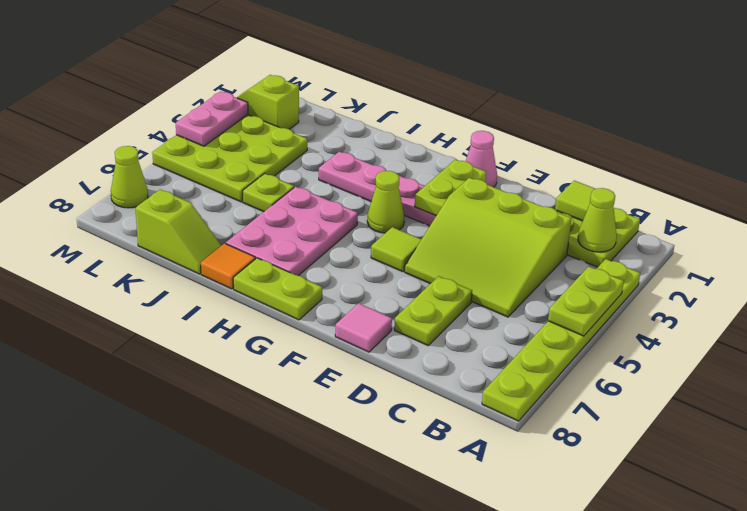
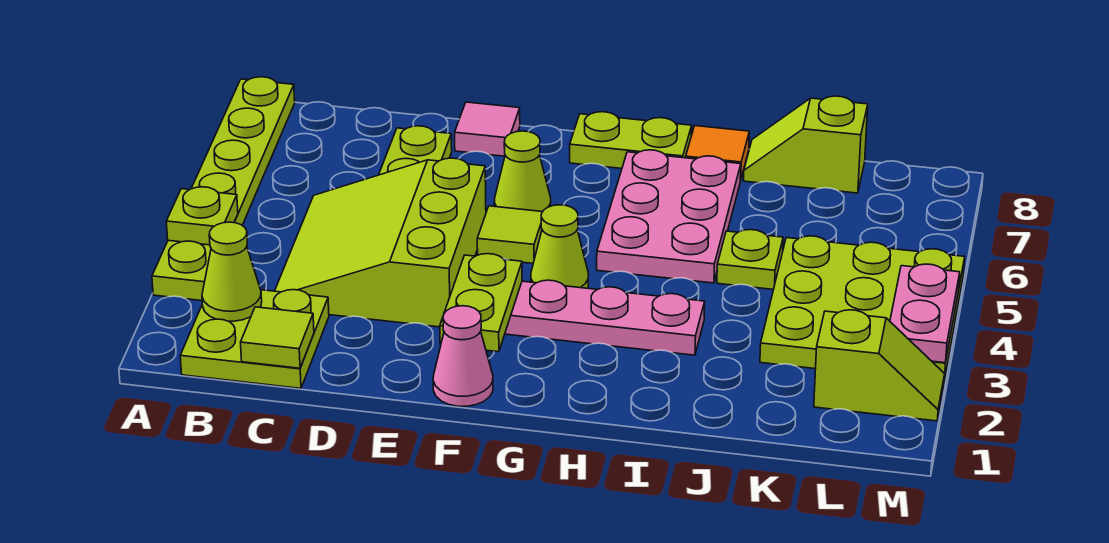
lime 1x2 plate [548,266,624,336] -> lime 1x1 plate [166,187,238,245]
lime 3x3 slope [405,178,572,317] -> lime 3x3 slope turned to [275,158,486,327]
lime 1x1 cone [111,146,148,208] -> lime 1x1 cone moved to [494,131,551,212]

